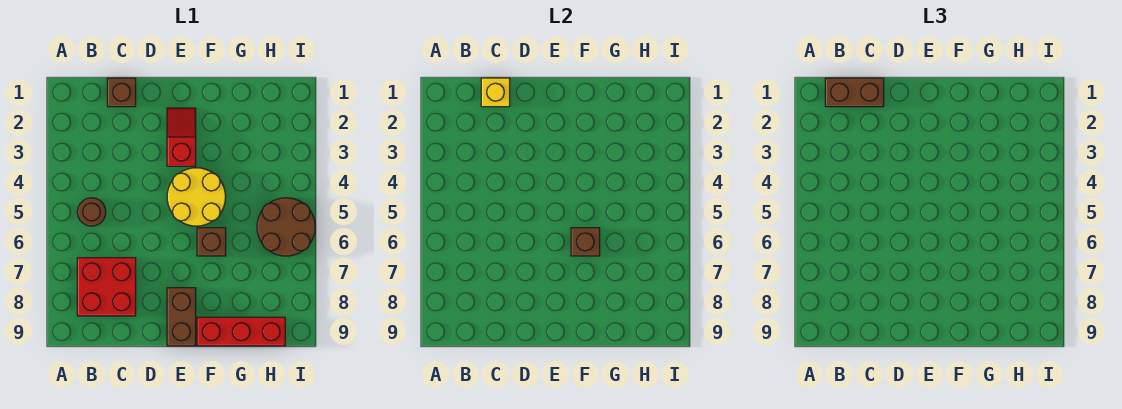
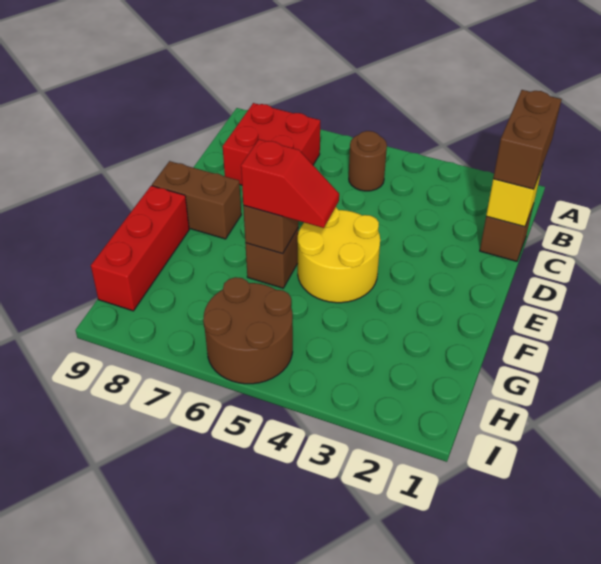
red 1x2 slope [167,108,196,166] -> red 1x2 slope moved to [241,139,339,228]

